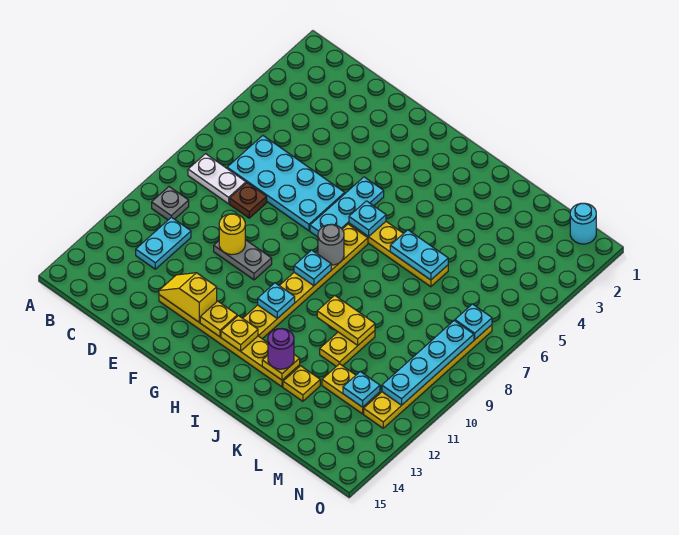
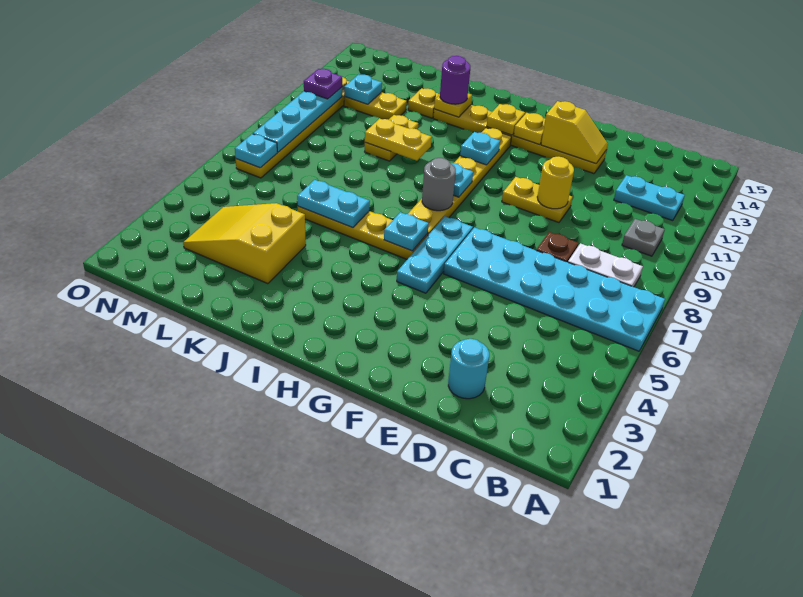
cyan 2x4 plate [227,136,345,231] -> cyan 2x6 plate [444,227,665,351]
cyan 1x2 plate [136,217,191,269] -> cyan 1x2 plate turned to [614,175,685,221]
grey 1x2 plate [214,240,272,280] -> yellow 1x2 plate [502,177,572,222]
none -> yellow 2x3 slope [183,203,306,284]
cyan 1x1 round brick [570,203,596,244] -> cyan 1x1 round brick moved to [448,339,489,399]
none -> purple 1x1 plate [304,69,342,99]

